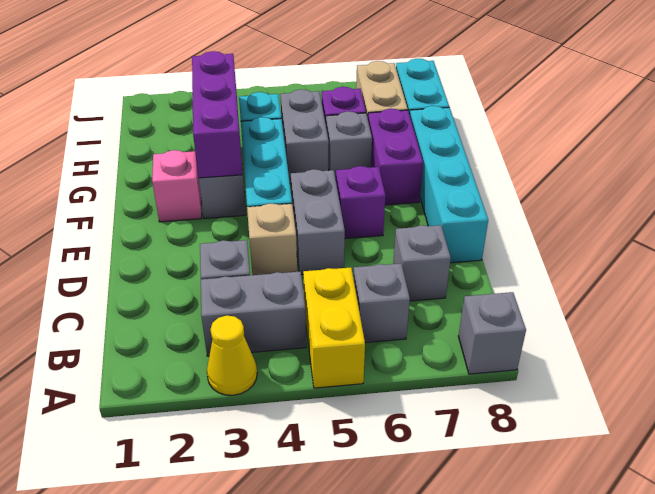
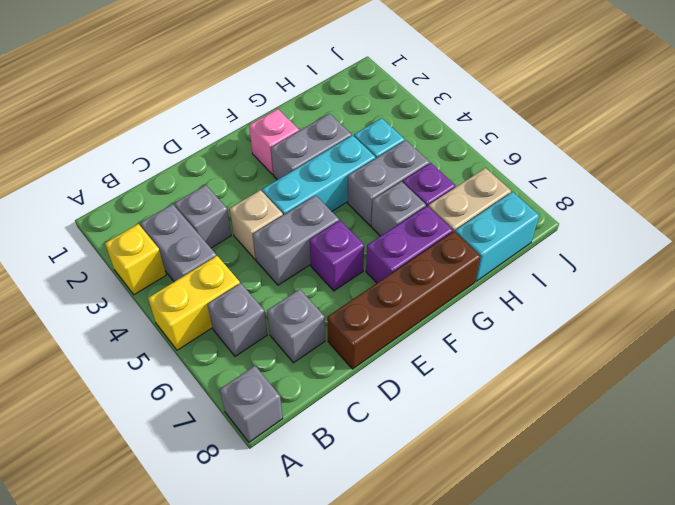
yellow 1x1 cone [207,316,257,395] -> yellow 1x1 brick [105,224,166,295]
cyan 1x4 brick [410,106,488,263] -> brown 1x4 brick [327,231,481,369]
purple 1x3 brick [192,51,242,178] -> none

